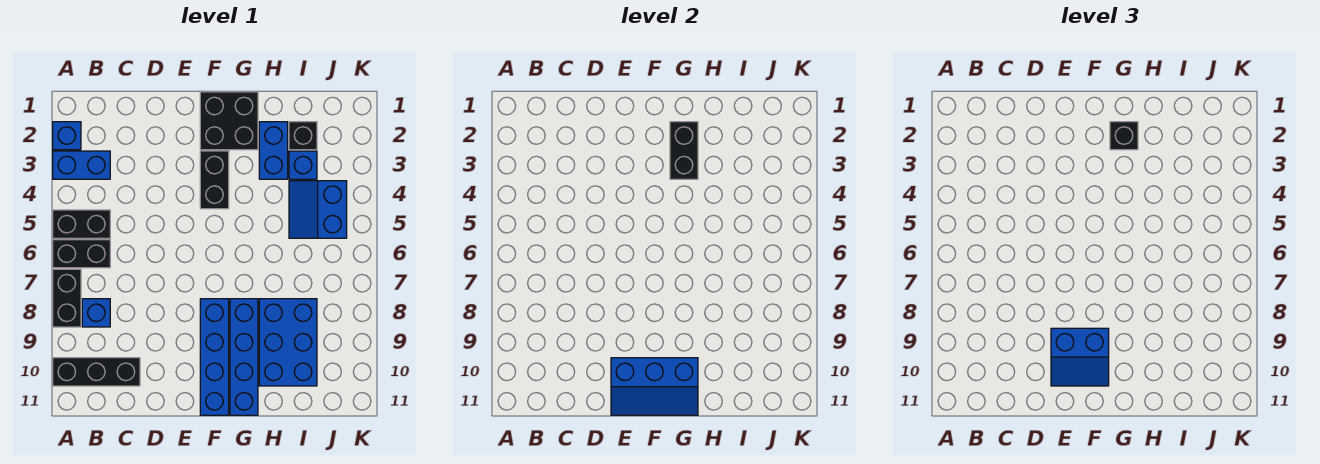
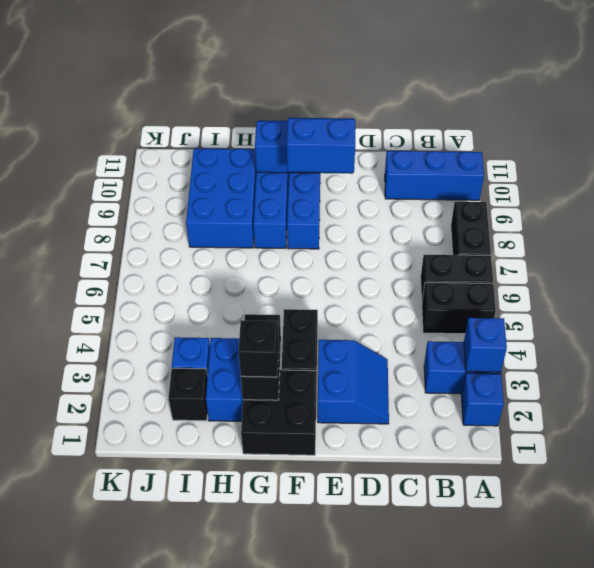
black 1x3 brick [53,358,140,386] -> blue 1x3 brick [385,151,484,200]
blue 1x1 brick [82,299,110,327] -> blue 1x1 brick moved to [464,318,507,372]
blue 2x2 slope [289,181,347,238] -> blue 2x2 slope moved to [318,340,389,424]

